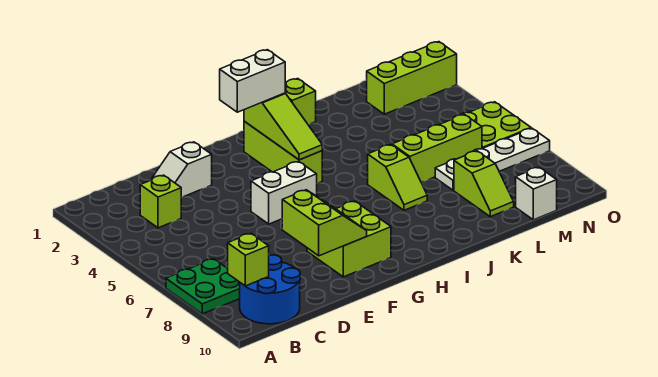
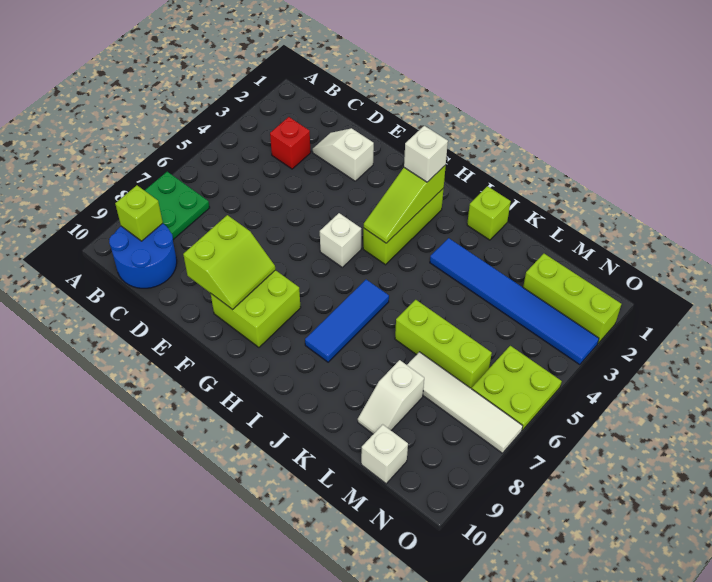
lime 1x1 brick [140,175,181,228] -> red 1x1 brick [270,117,311,169]
white 1x2 brick [251,161,317,224] -> white 1x1 brick [320,213,361,267]
white 1x2 brick [220,50,285,112] -> white 1x1 brick [404,126,448,182]
none -> blue 1x3 tile [305,280,389,362]
none -> blue 1x6 tile [430,238,599,365]
lime 1x2 slope [368,145,427,210] -> none
white 1x4 plate [435,128,550,190] -> white 1x4 tile [407,352,523,453]
lime 1x2 slope [454,151,514,217] -> white 1x2 slope [358,360,424,434]

